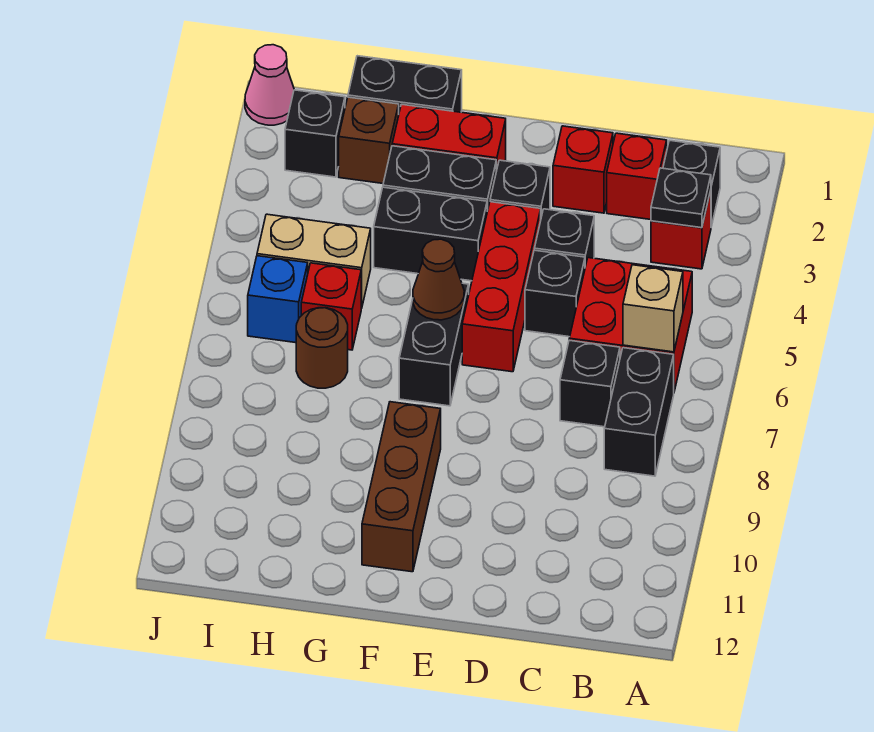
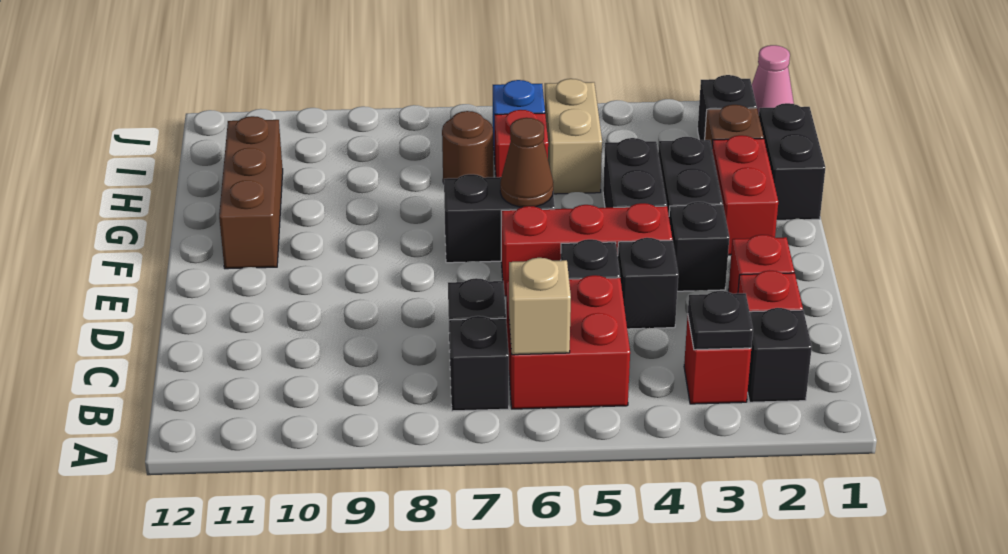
black 1x2 brick [604,348,674,476] -> black 1x1 brick [449,316,509,411]
brown 1x3 brick [362,402,441,572] -> brown 1x3 brick turned to [219,116,283,269]

